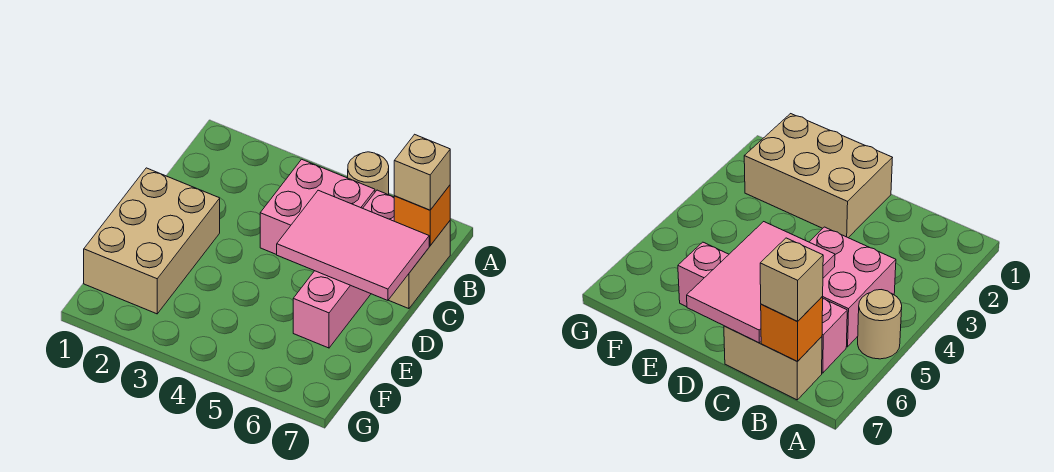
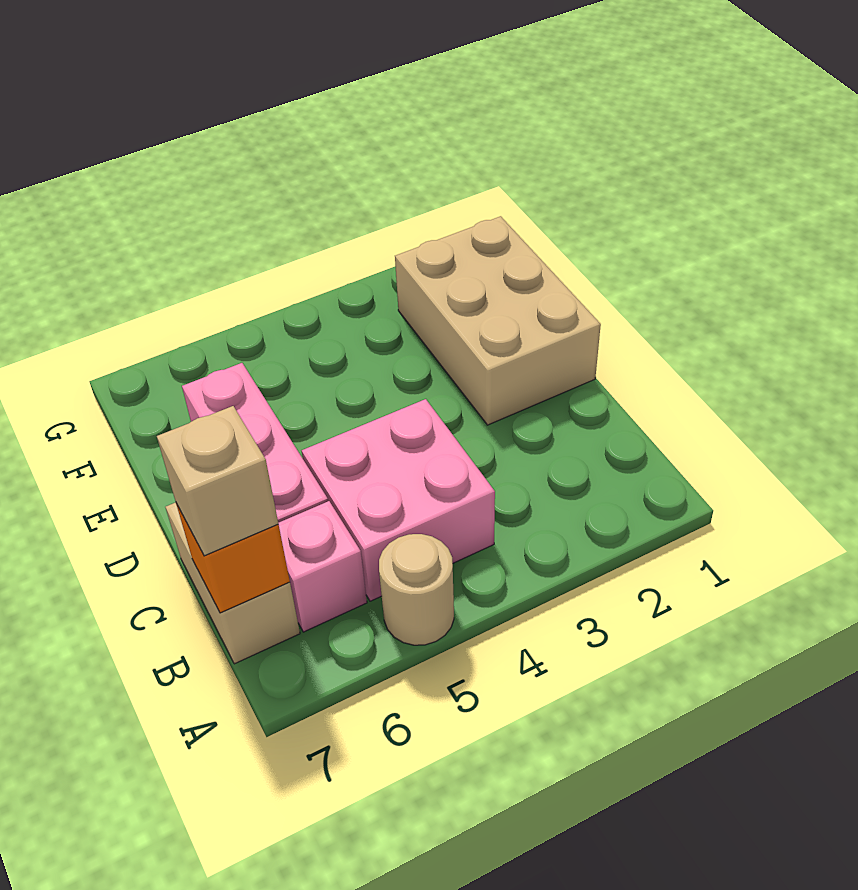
pink 2x3 tile [277,190,429,300] -> none

